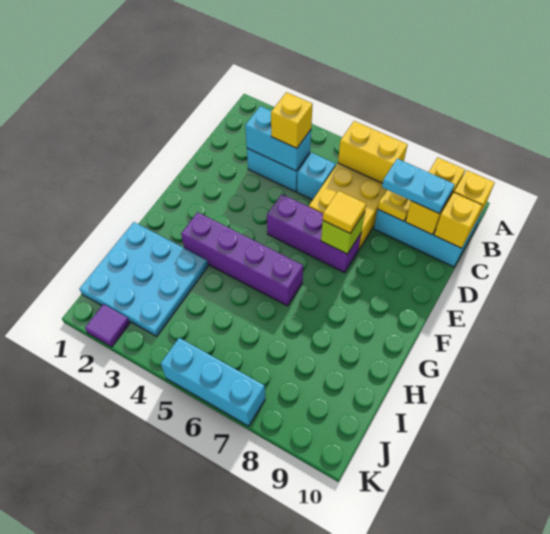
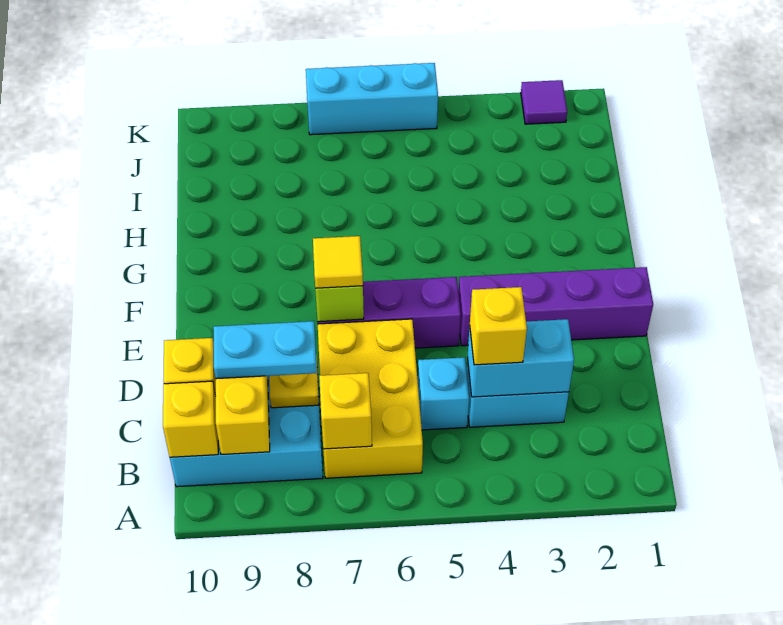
yellow 1x2 brick [338,121,408,183] -> yellow 1x1 brick [319,373,372,449]
purple 1x4 brick [181,212,303,306] -> purple 1x4 brick moved to [458,267,653,346]
cyan 3x3 plate [79,222,208,336] -> none

